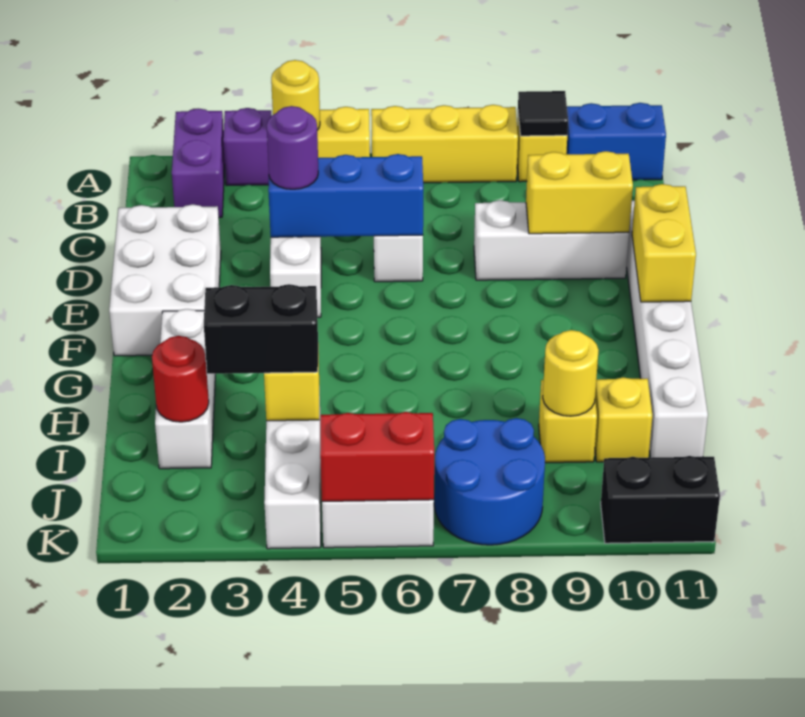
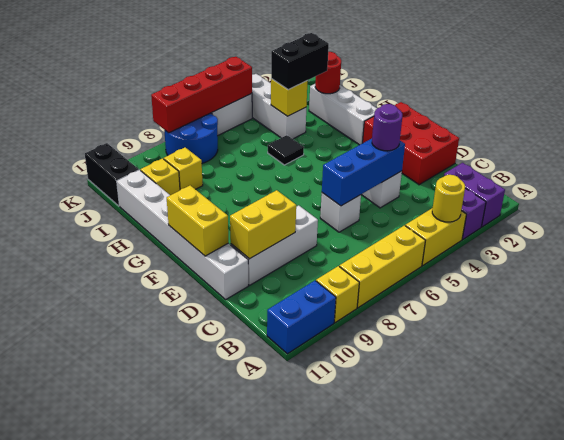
black 1x1 tile [518,91,568,136] -> black 1x1 tile moved to [268,135,304,165]
white 2x3 brick [109,204,221,356] -> red 2x3 brick [363,102,459,185]
yellow 1x1 round brick [543,330,599,416] -> none
red 1x2 brick [320,412,434,501] -> red 1x4 brick [151,57,252,133]
black 1x2 brick [601,456,720,543] -> black 1x2 brick turned to [85,143,139,206]

